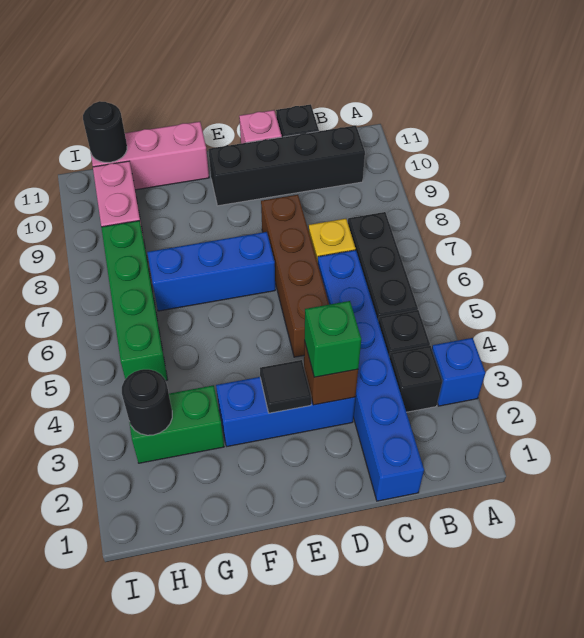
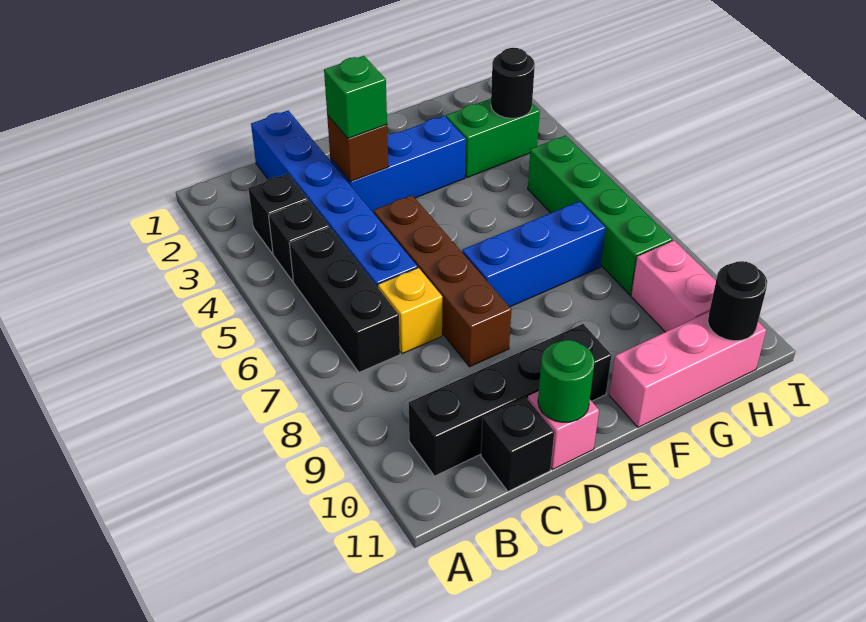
blue 1x1 brick [432,338,485,406] -> none
none -> green 1x1 round brick [538,340,595,422]
black 1x1 tile [260,360,311,413] -> none

